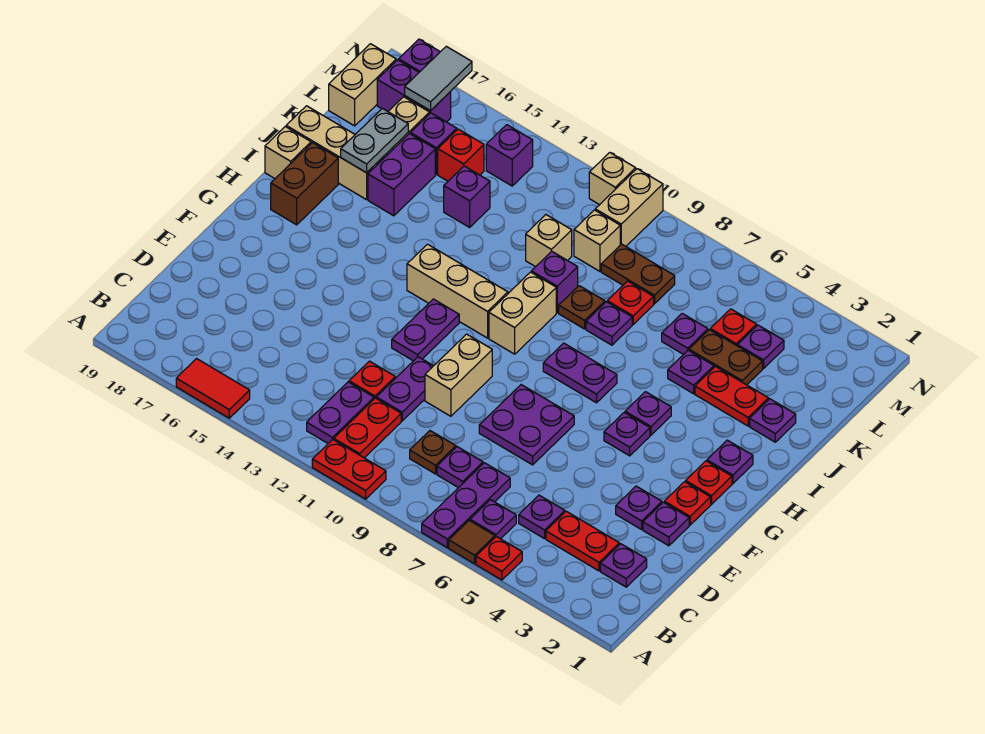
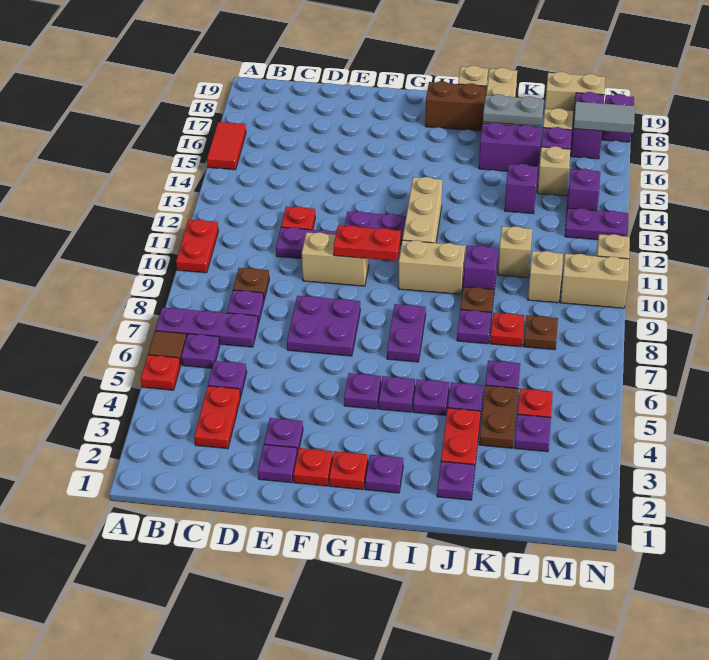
red 1x2 plate [334,398,401,458] -> red 1x2 plate moved to [334,225,401,261]
purple 1x2 plate [307,382,374,443] -> purple 1x2 plate moved to [565,208,628,240]
purple 1x1 plate [600,544,647,587] -> purple 1x1 plate moved to [413,379,449,415]
brown 1x2 plate [601,244,675,304] -> brown 1x1 plate [524,315,558,350]
red 1x1 brick [438,129,484,181] -> tan 1x1 brick [537,146,571,196]

